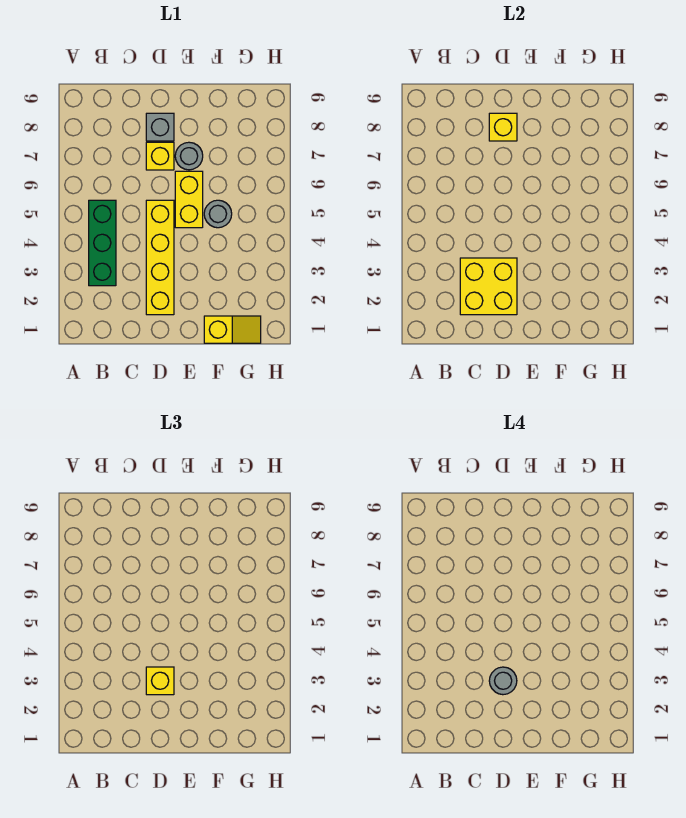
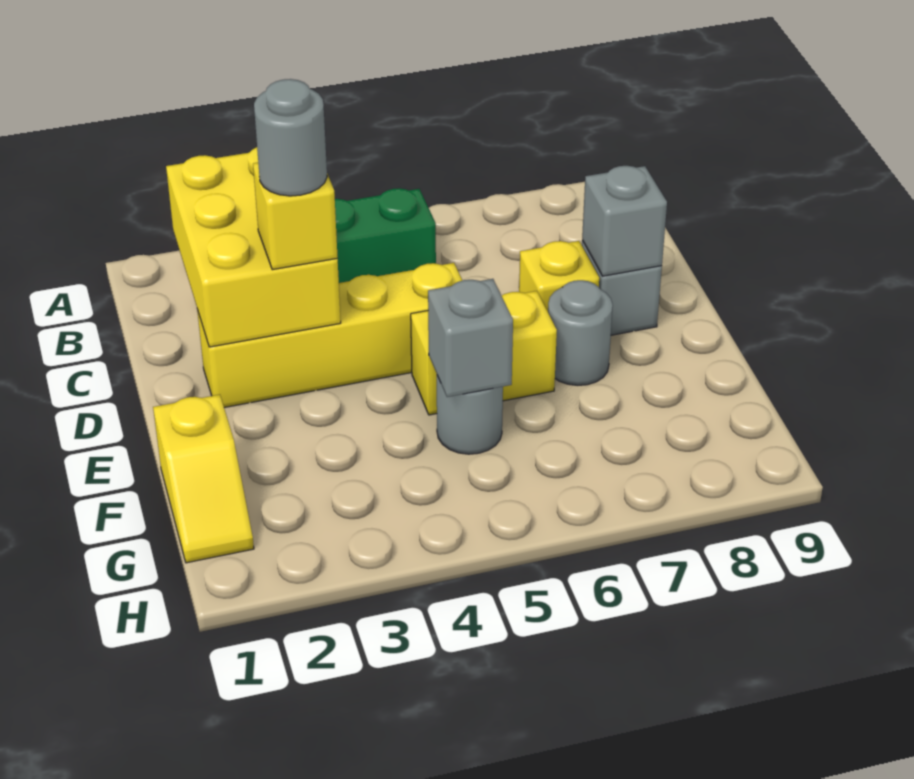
yellow 2x2 brick [460,258,517,315] -> yellow 2x3 brick [166,147,341,347]
yellow 1x1 brick [489,113,517,141] -> grey 1x1 brick [582,166,667,276]
none -> grey 1x1 brick [428,279,513,397]

